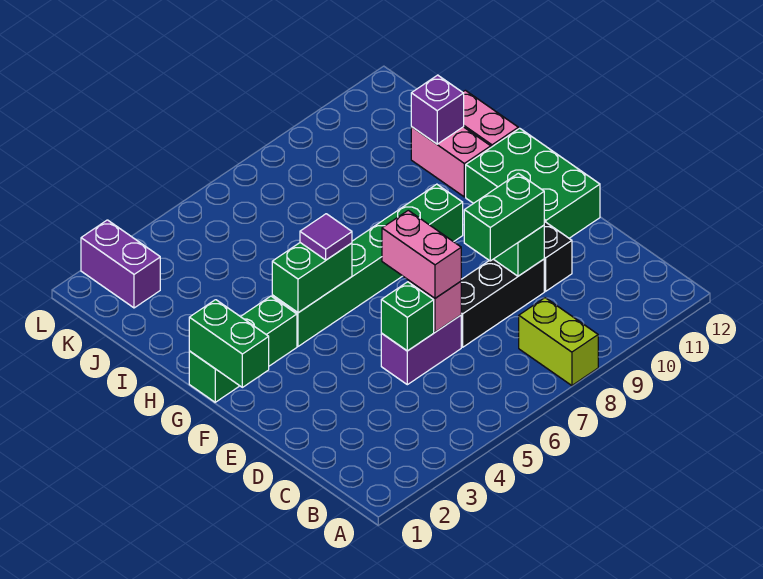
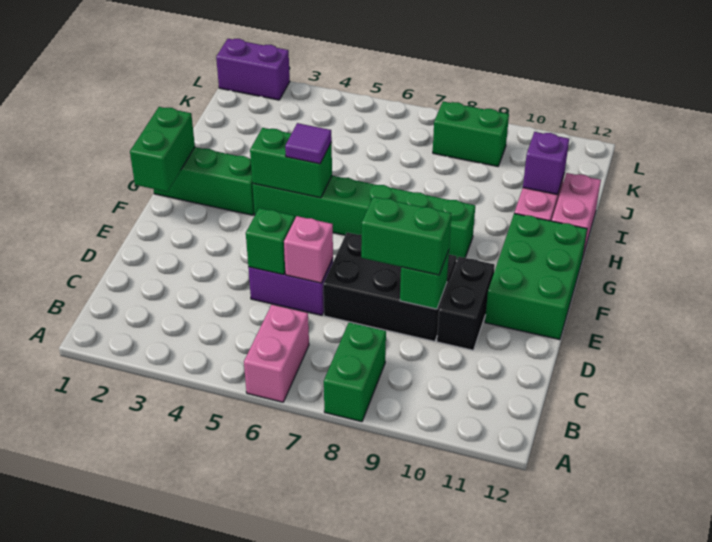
lime 1x2 brick [519,298,598,386] -> green 1x2 brick [324,322,386,422]
pink 1x2 brick [382,210,461,298] -> pink 1x2 brick moved to [244,305,309,402]
black 1x3 brick [461,259,544,347] -> black 2x3 brick [323,232,457,341]
purple 1x2 brick [81,220,160,308] -> purple 1x2 brick turned to [216,39,290,100]
none -> green 1x2 brick [433,101,509,166]

